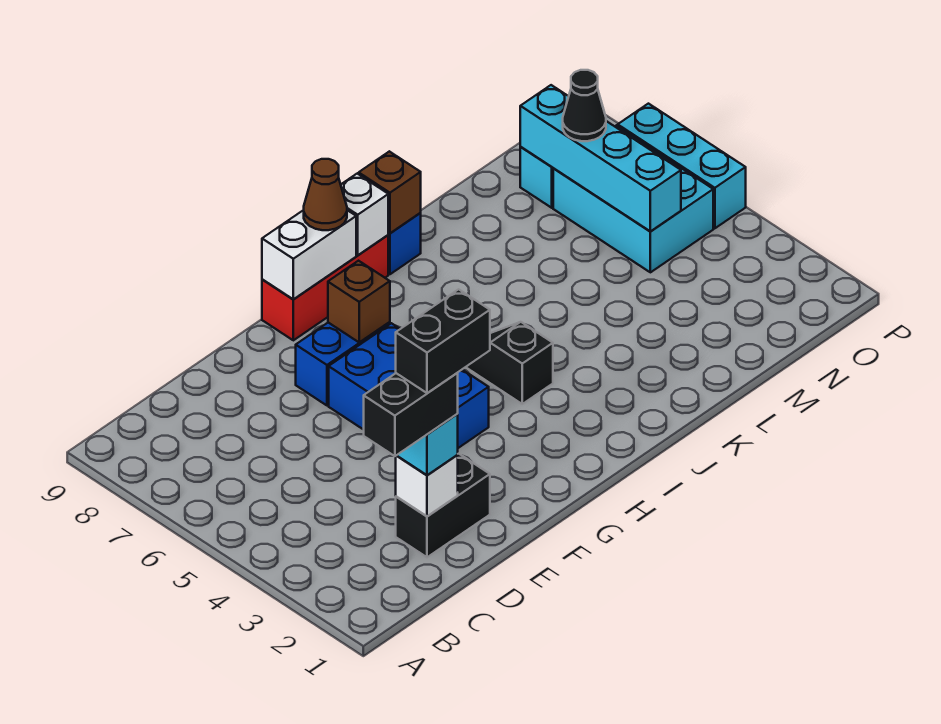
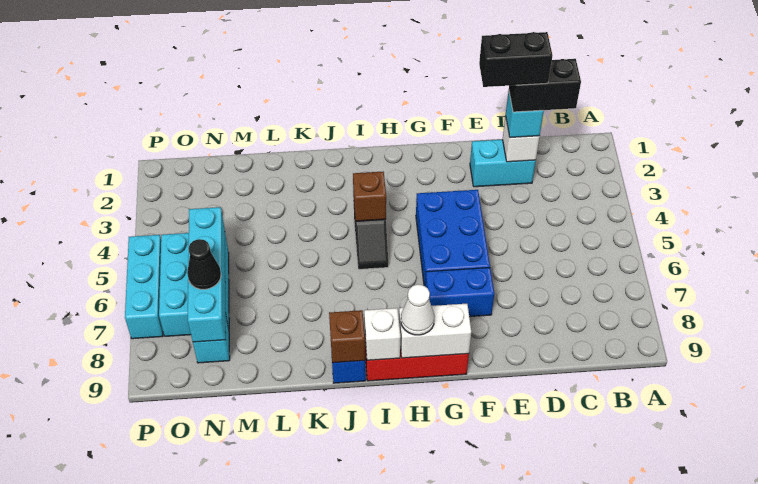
black 1x2 brick [396,454,490,557] -> cyan 1x2 brick [470,140,536,187]
brown 1x1 brick [328,261,390,342] -> brown 1x1 brick moved to [353,172,386,221]
brown 1x1 cone [304,159,347,230] -> white 1x1 cone [401,284,435,335]

